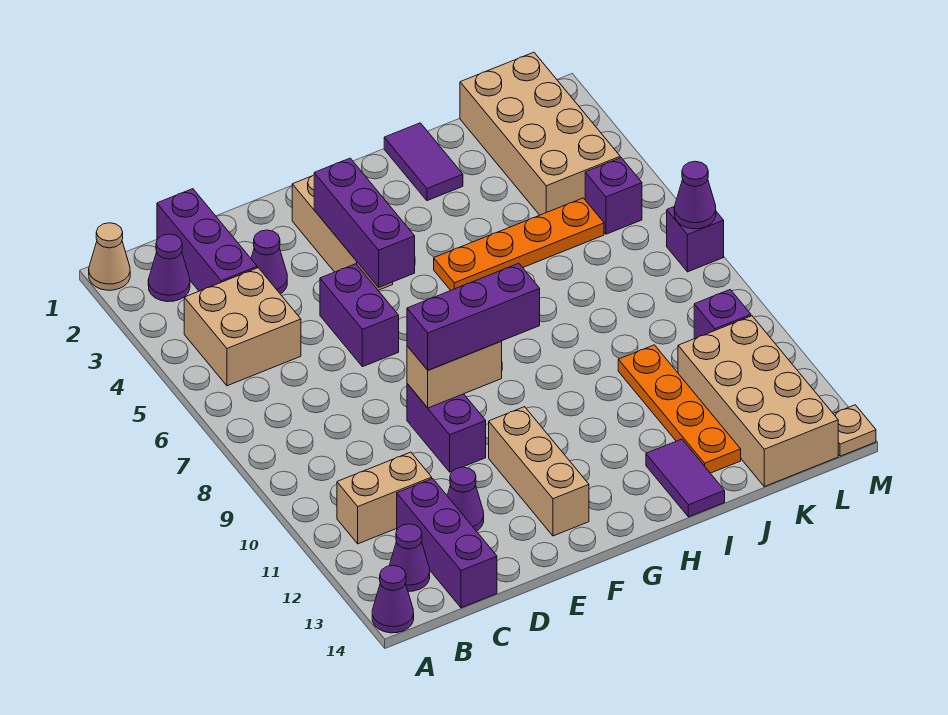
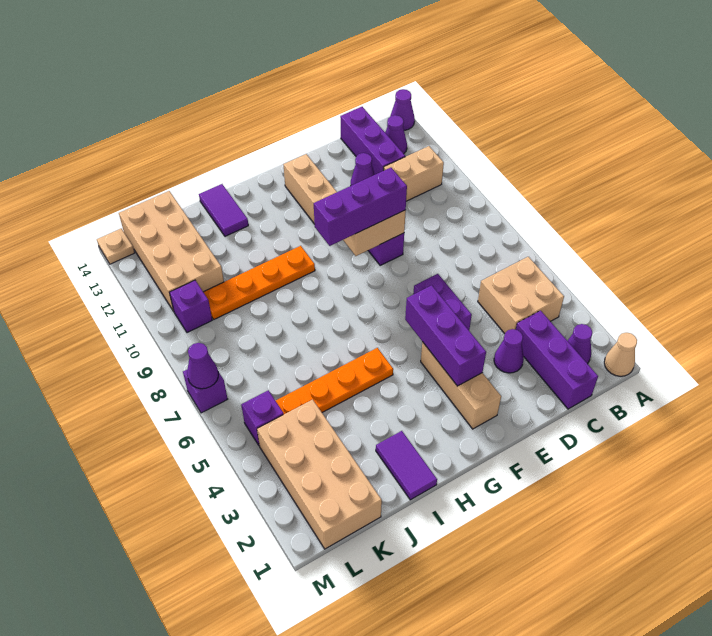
orange 1x4 plate [618,345,741,473] -> orange 1x4 plate turned to [204,246,315,319]

